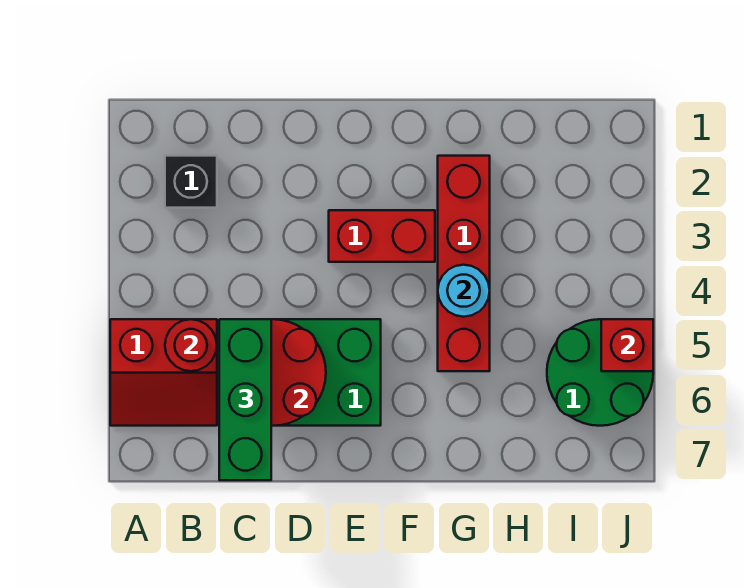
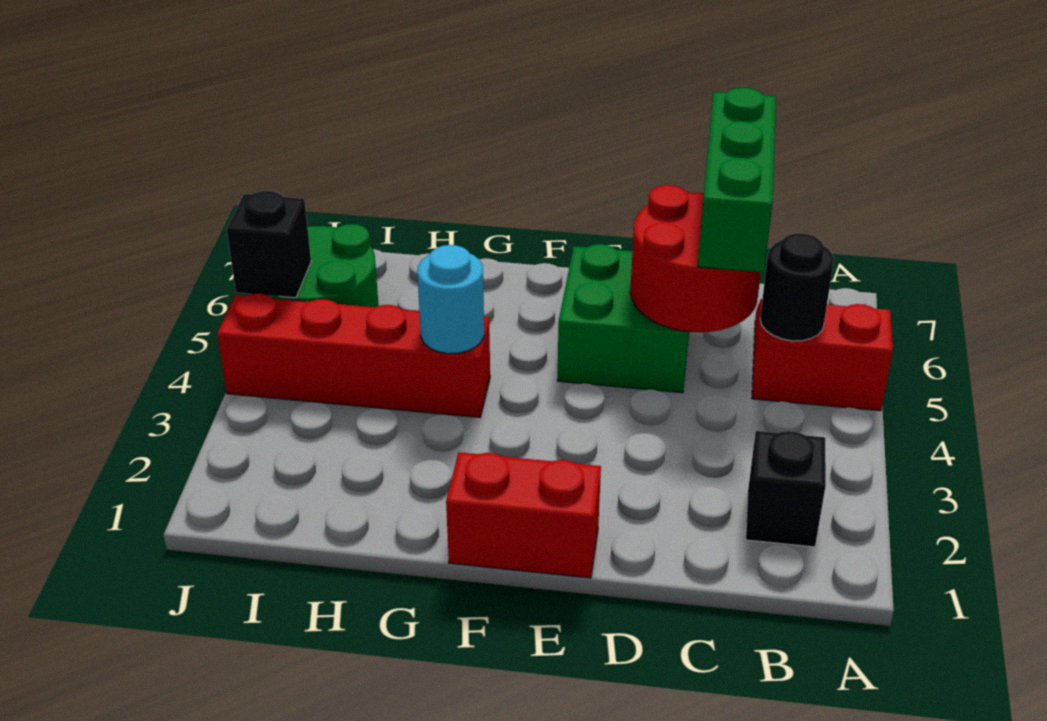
red 1x1 round brick [165,319,217,371] -> black 1x1 round brick [760,233,834,341]
red 1x2 brick [329,210,435,262] -> red 1x2 brick moved to [446,452,601,578]
red 1x4 brick [438,156,490,371] -> red 1x4 brick turned to [217,294,490,418]
red 1x1 brick [601,319,653,371] -> black 1x1 brick [226,191,311,298]

